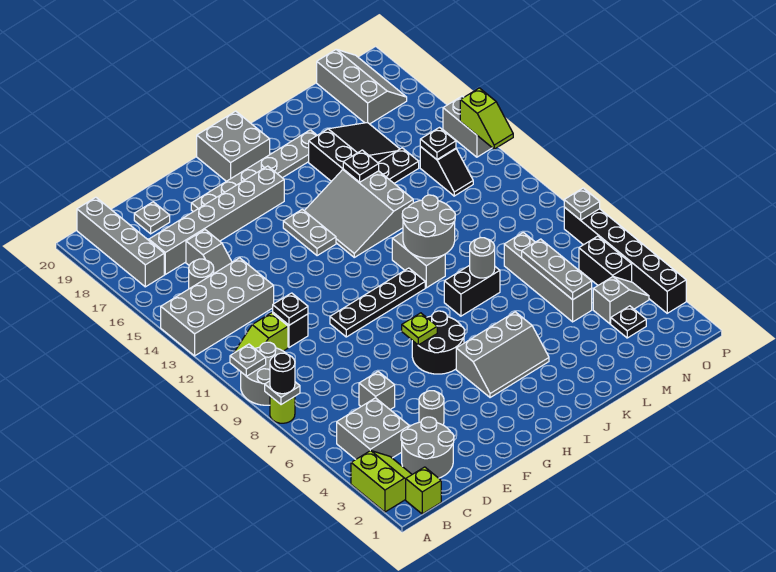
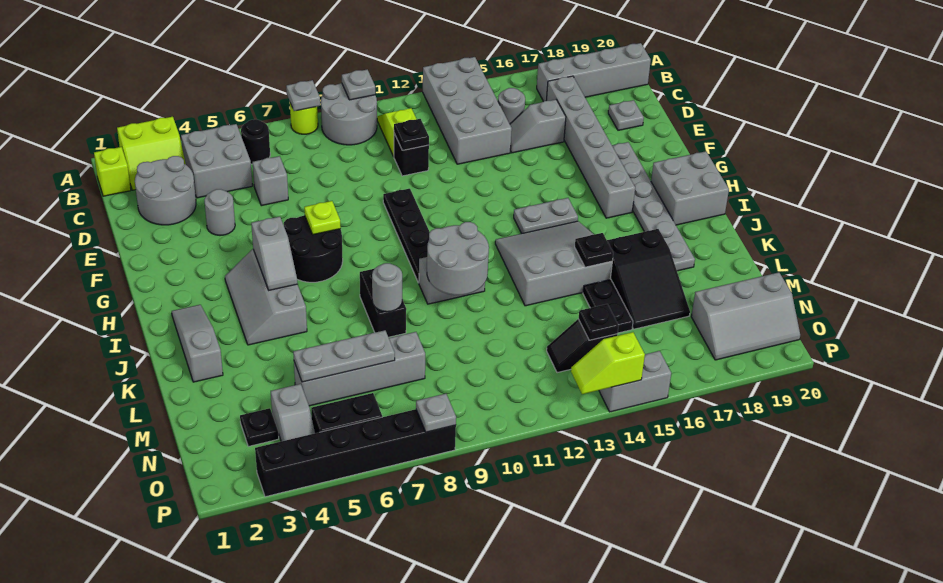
black 1x1 round brick [270,353,295,394] -> black 1x1 round brick moved to [241,119,270,164]
none -> grey 1x2 slope [251,217,298,290]
none -> grey 1x3 slope [172,305,223,382]

